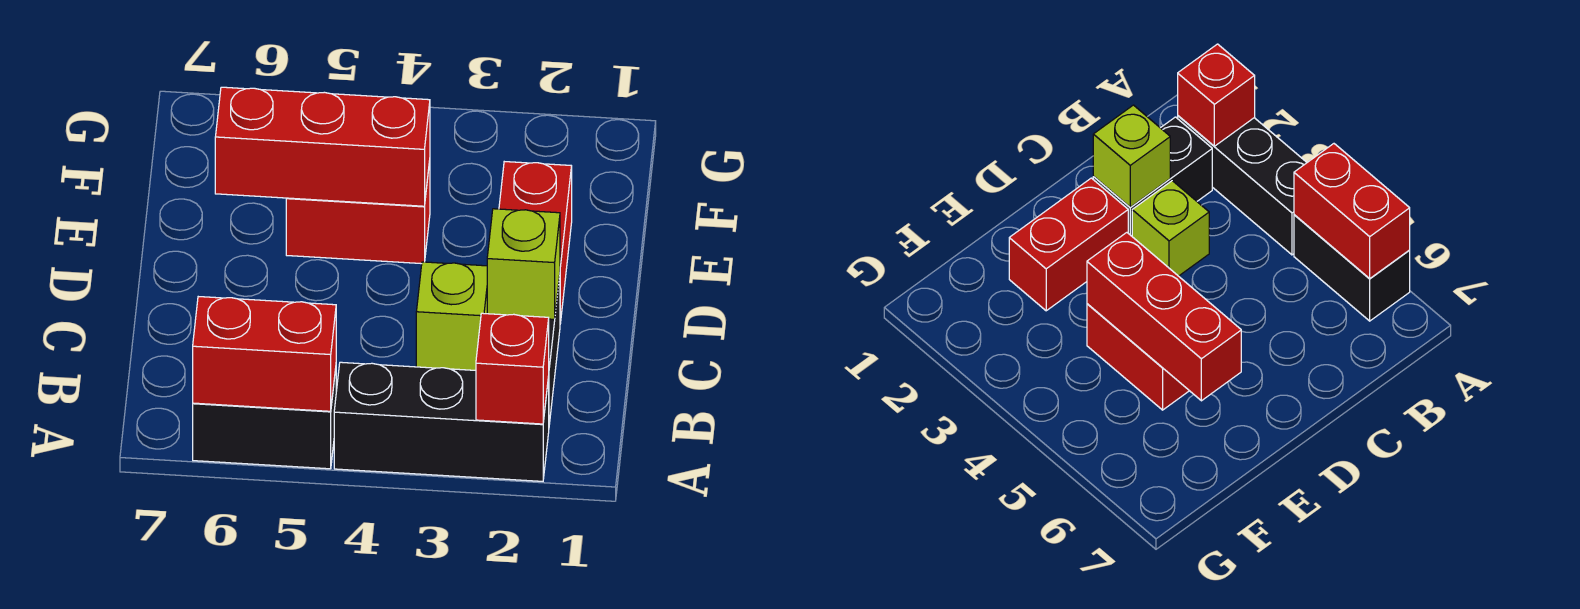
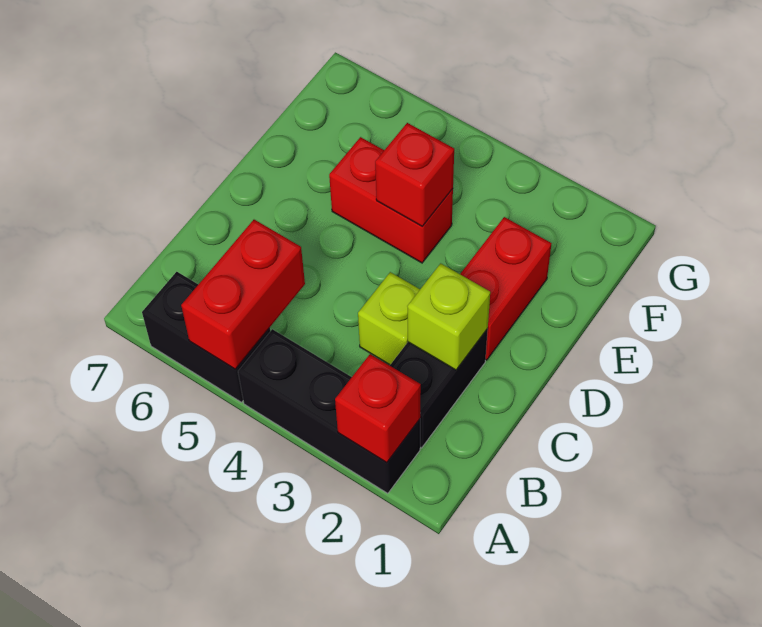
red 1x2 brick [193,297,336,411] -> red 1x2 brick turned to [181,220,305,369]
red 1x3 brick [215,87,430,206] -> red 1x1 brick [375,123,454,226]

